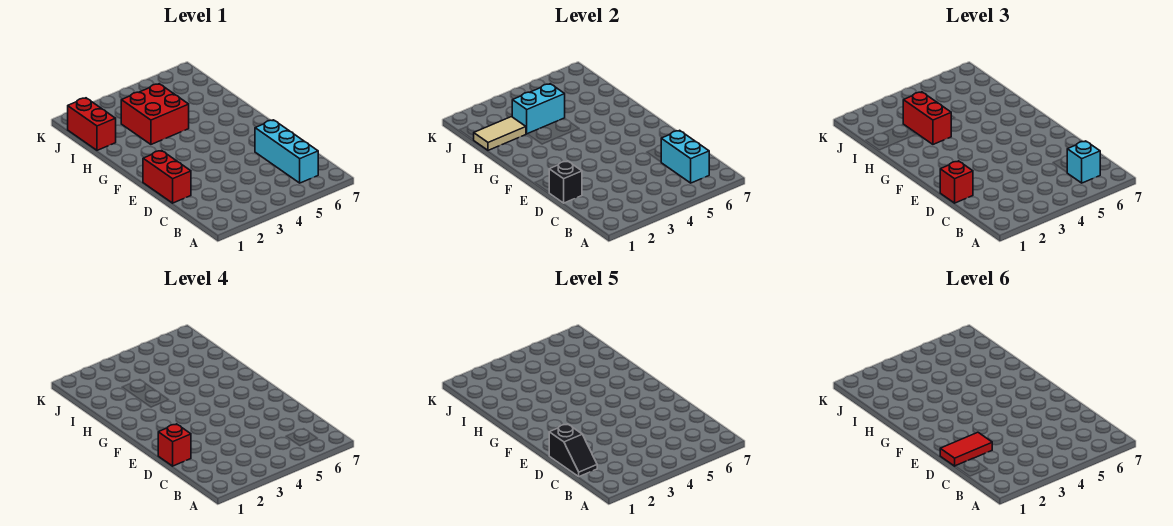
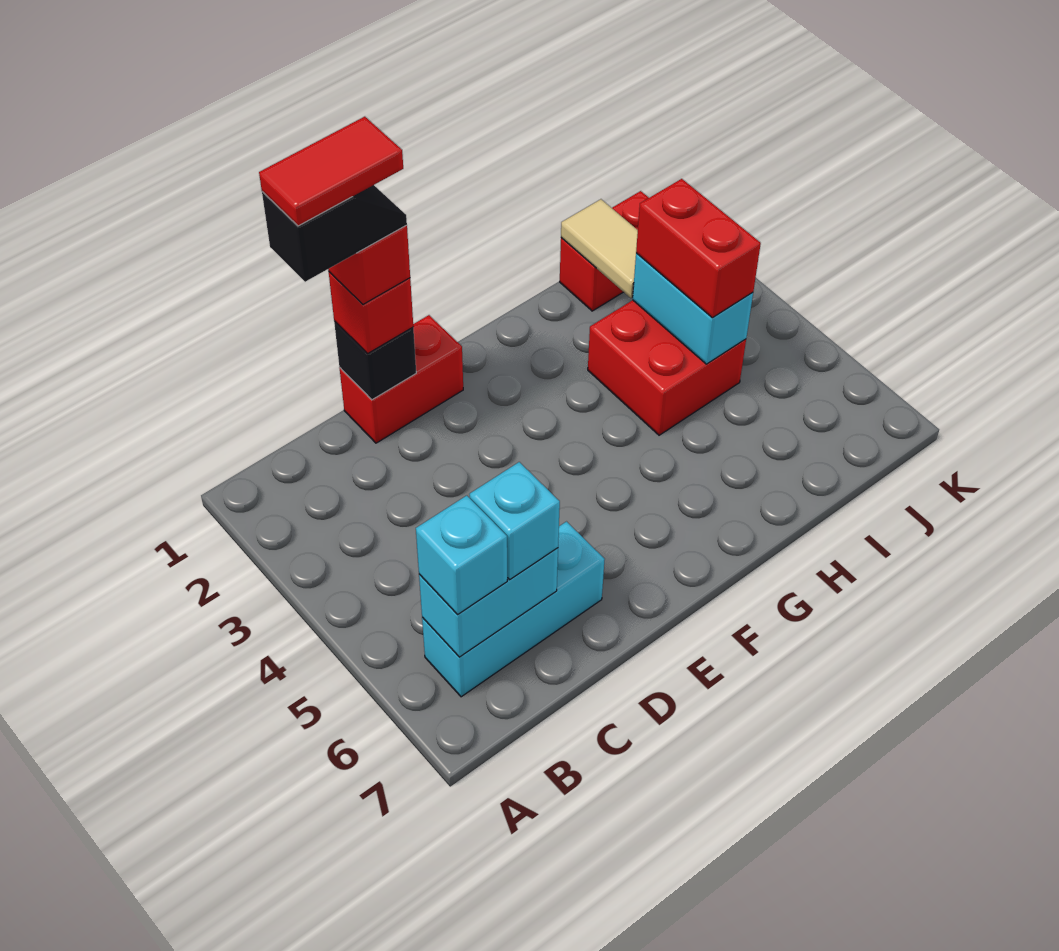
black 1x2 slope [549,424,597,477] -> black 1x2 slope turned to [262,185,407,282]
none -> cyan 1x1 brick [469,462,560,579]
red 1x2 tile [940,432,992,466] -> red 1x2 tile turned to [259,117,403,226]
red 1x2 brick [903,92,952,144] -> red 1x2 brick turned to [636,179,761,318]

